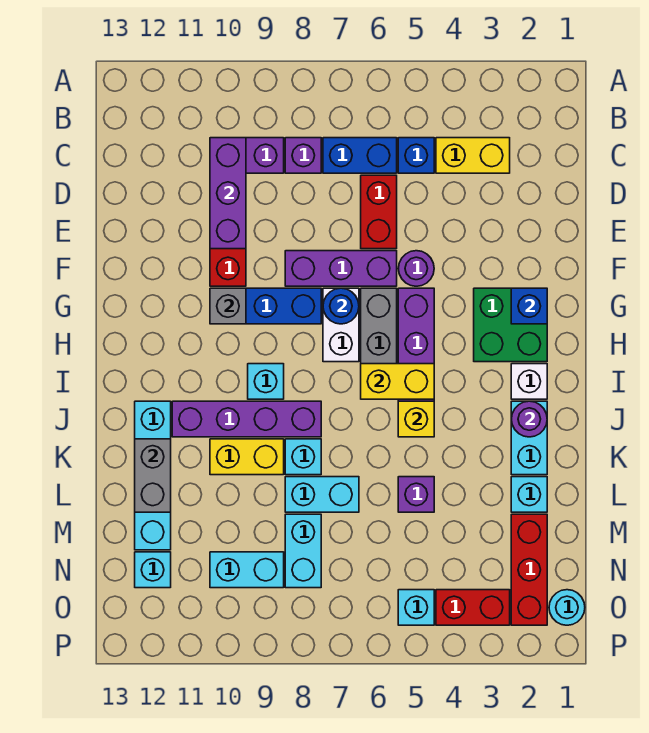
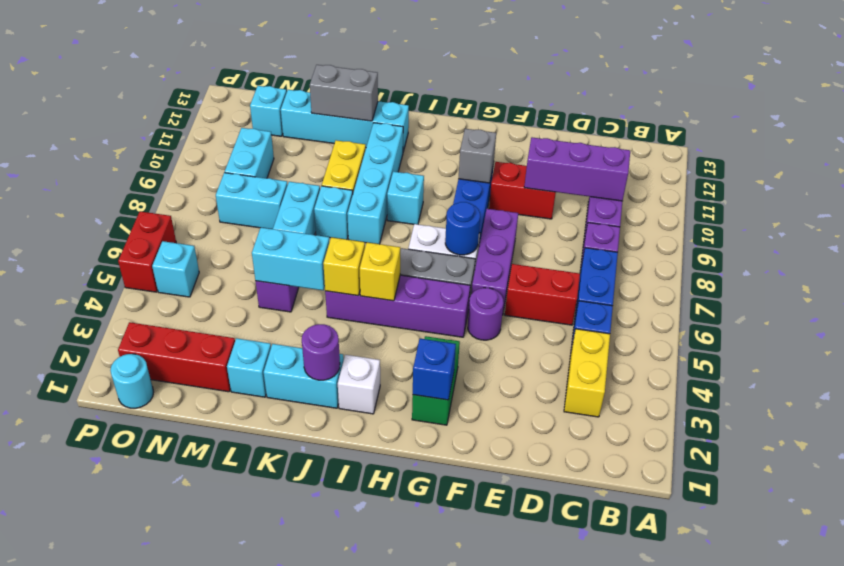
green 2x2 brick [474,288,547,362] -> green 1x2 brick [412,336,460,425]
yellow 1x2 brick [361,364,434,399] -> yellow 1x1 brick [360,242,400,301]
purple 1x4 brick [172,401,321,437] -> cyan 1x4 brick [347,123,403,244]
none -> cyan 1x2 brick [252,227,330,290]
red 1x2 brick [436,590,510,625] -> red 1x2 brick moved to [118,211,176,292]

